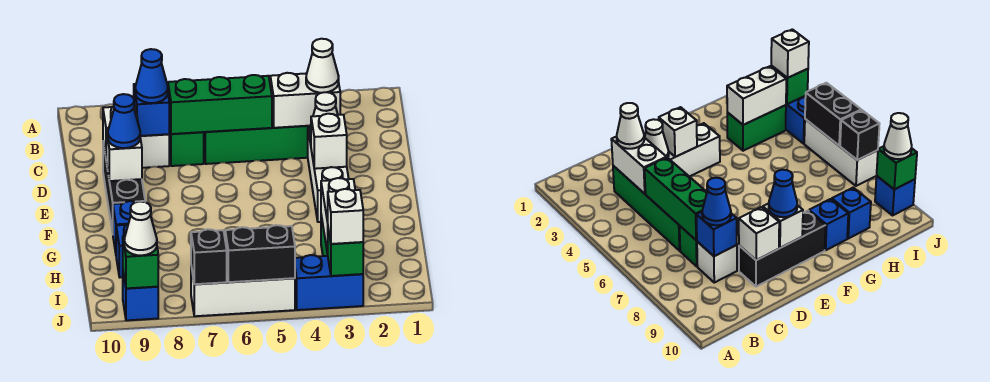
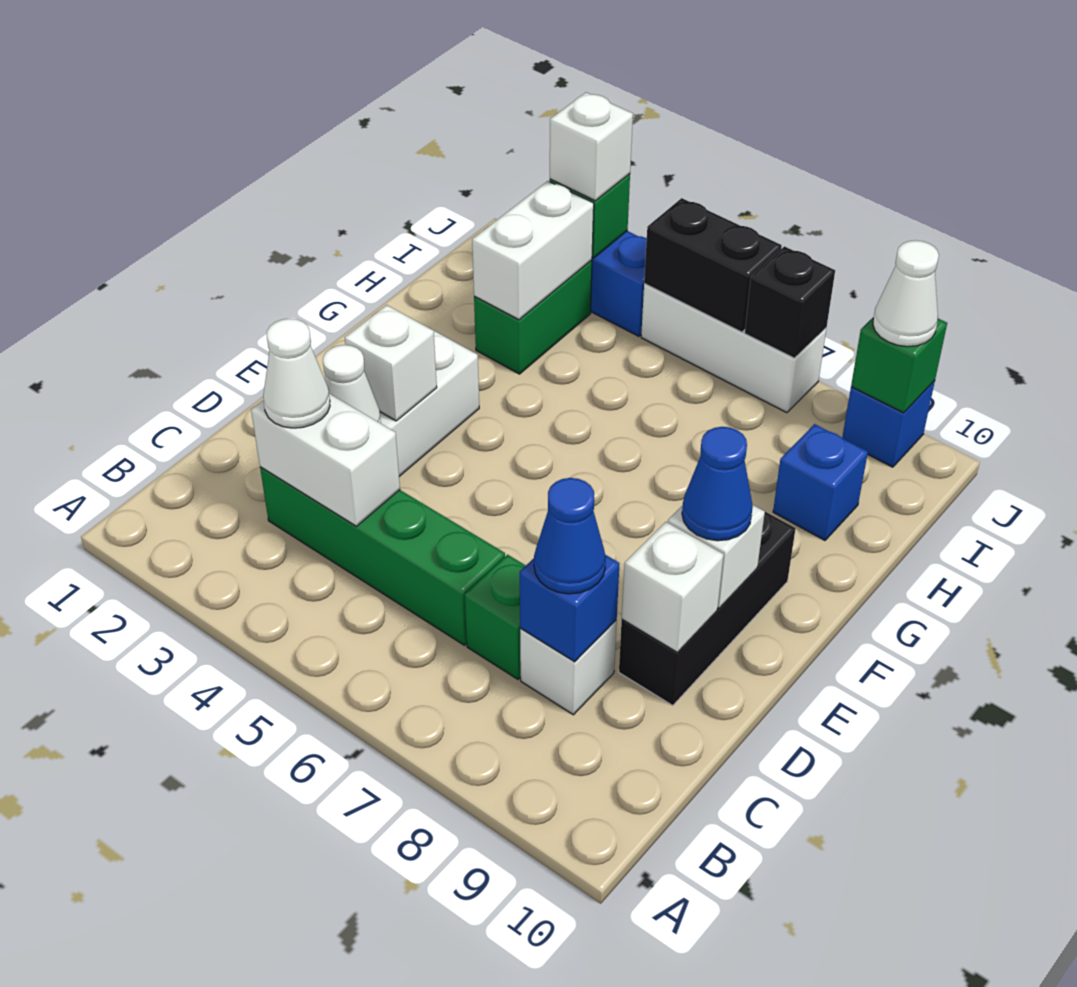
green 1x3 brick [168,75,272,134] -> none
blue 1x1 brick [113,201,135,253] -> none

